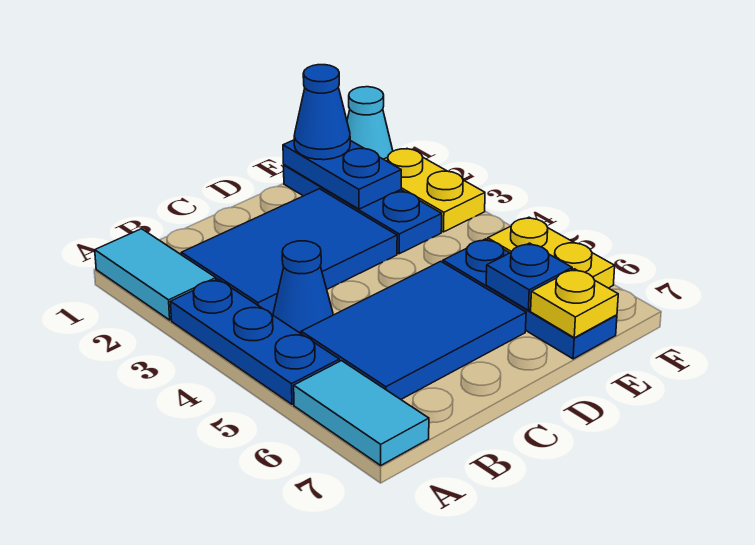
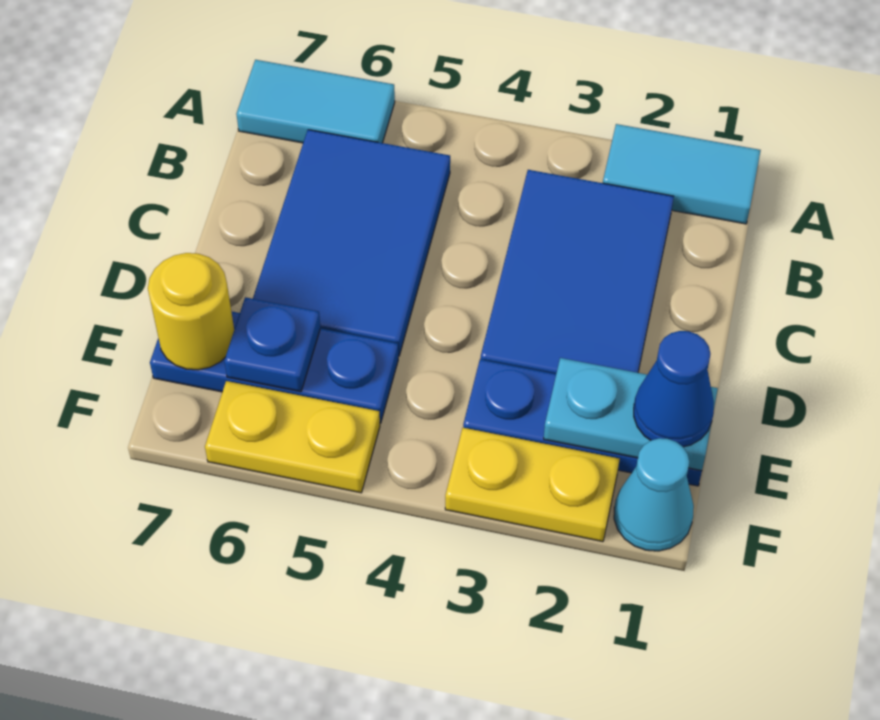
blue 1x3 plate [171,279,339,404] -> none
blue 1x1 cone [273,241,333,333] -> none
blue 1x2 plate [283,140,401,209] -> cyan 1x2 plate [544,358,718,471]
yellow 1x1 plate [531,269,618,338] -> yellow 1x1 round brick [148,253,234,370]

